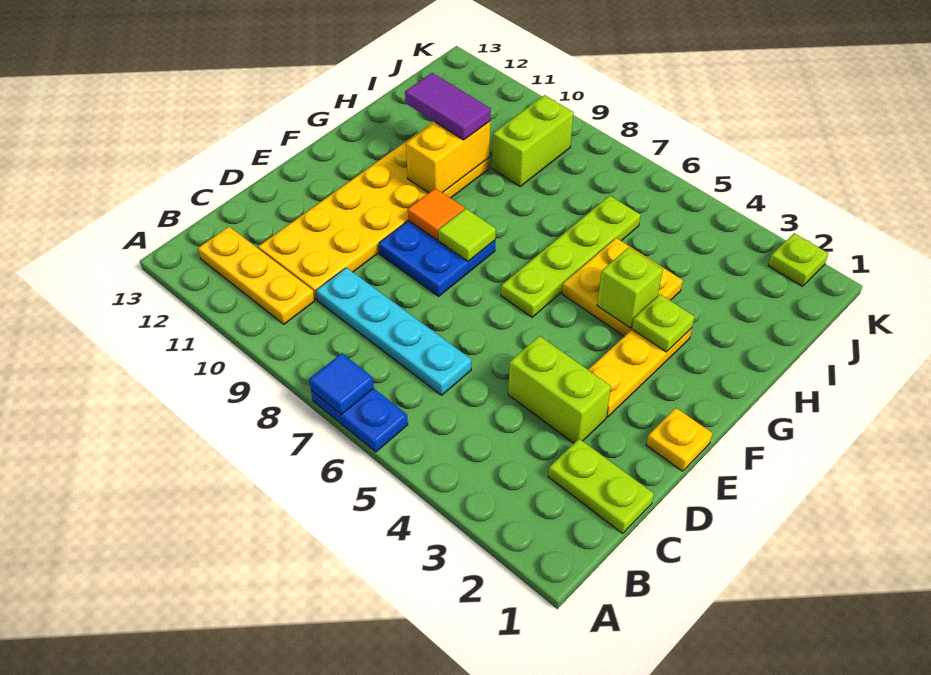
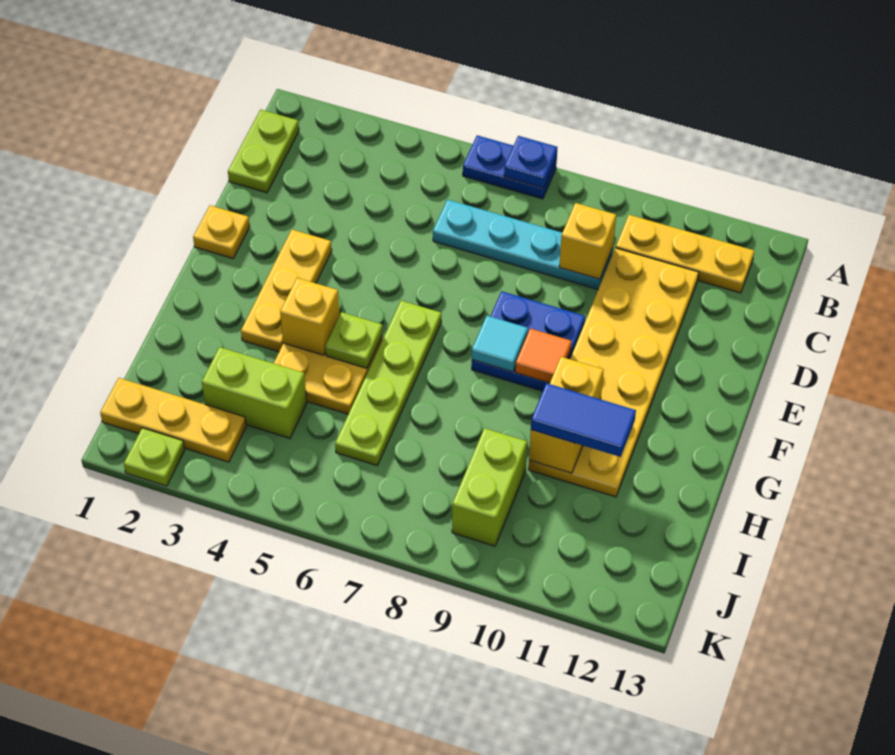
blue 1x1 tile [309,353,374,414] -> blue 1x1 plate [504,136,557,188]
lime 1x2 plate [548,439,654,533] -> lime 1x2 plate turned to [228,110,299,193]
none -> yellow 1x1 brick [559,203,616,279]
lime 1x2 brick [508,336,611,443] -> lime 1x2 brick moved to [202,347,307,438]
lime 1x1 tile [438,209,496,261] -> cyan 1x1 tile [472,316,528,372]
lime 1x1 plate [632,294,695,352] -> lime 1x1 plate moved to [325,312,383,368]
lime 1x1 brick [597,247,663,328] -> yellow 1x1 brick [280,278,340,355]
purple 1x2 tile [405,73,491,140] -> blue 1x2 tile [531,383,636,457]
none -> yellow 1x3 plate [100,378,246,462]

